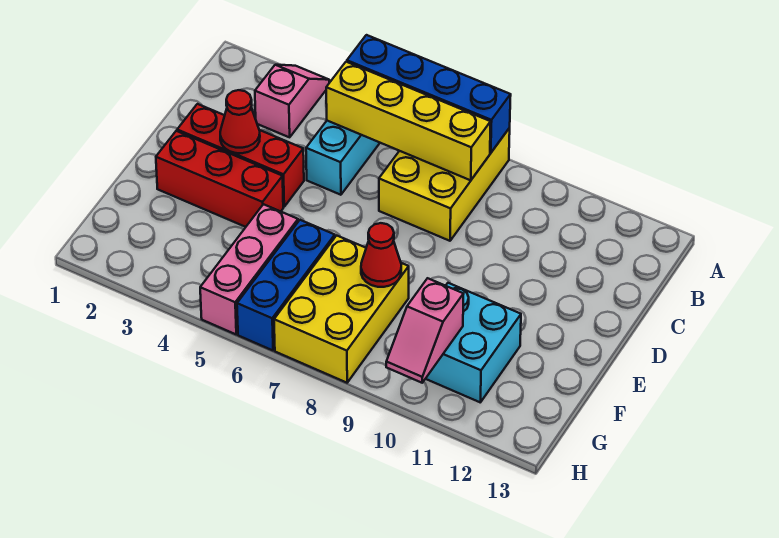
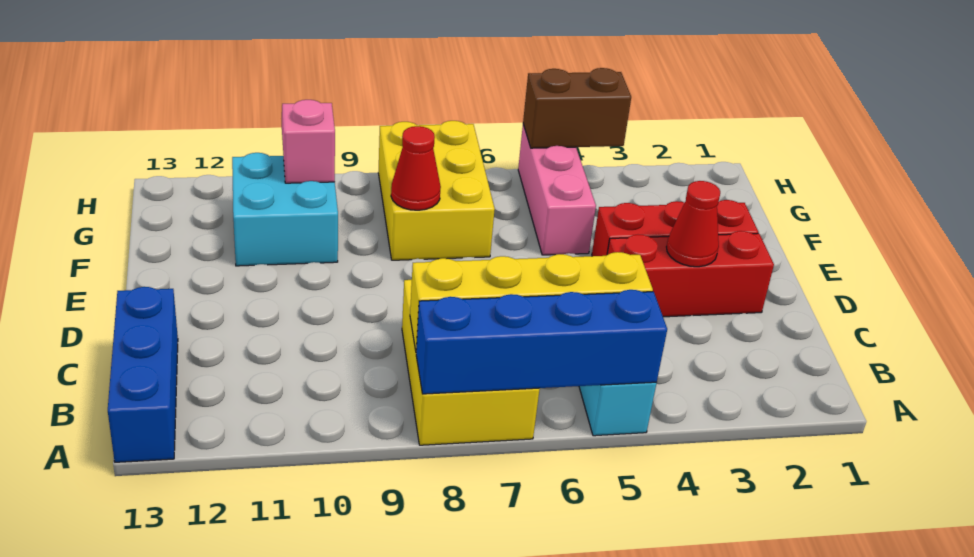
pink 1x2 slope [255,65,329,137] -> none
blue 1x3 brick [237,220,335,350] -> blue 1x3 brick moved to [108,287,178,462]
none -> brown 1x2 brick [523,68,631,148]

